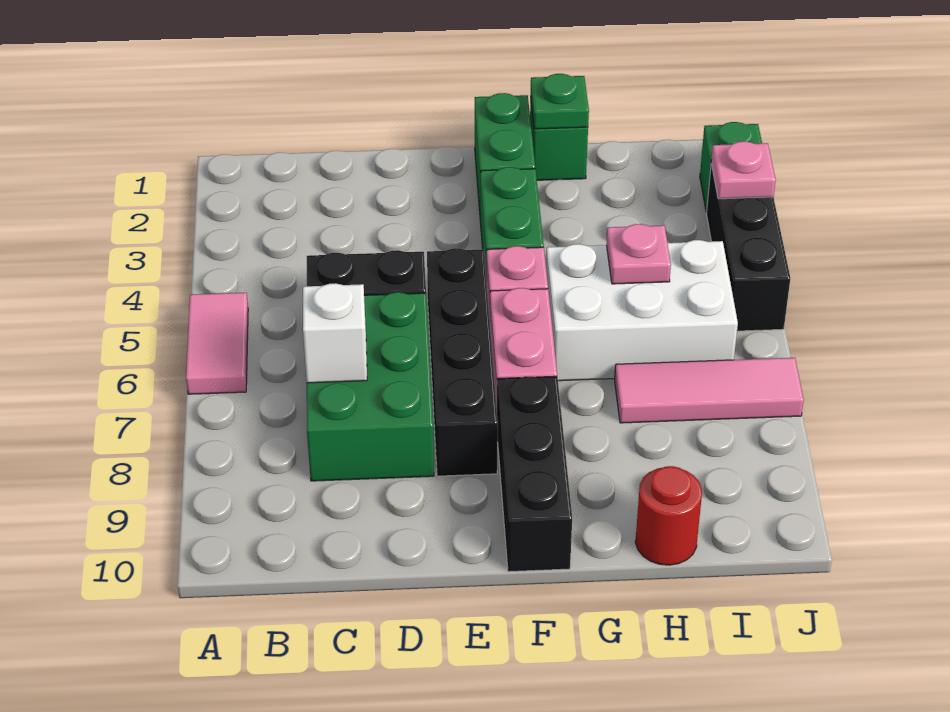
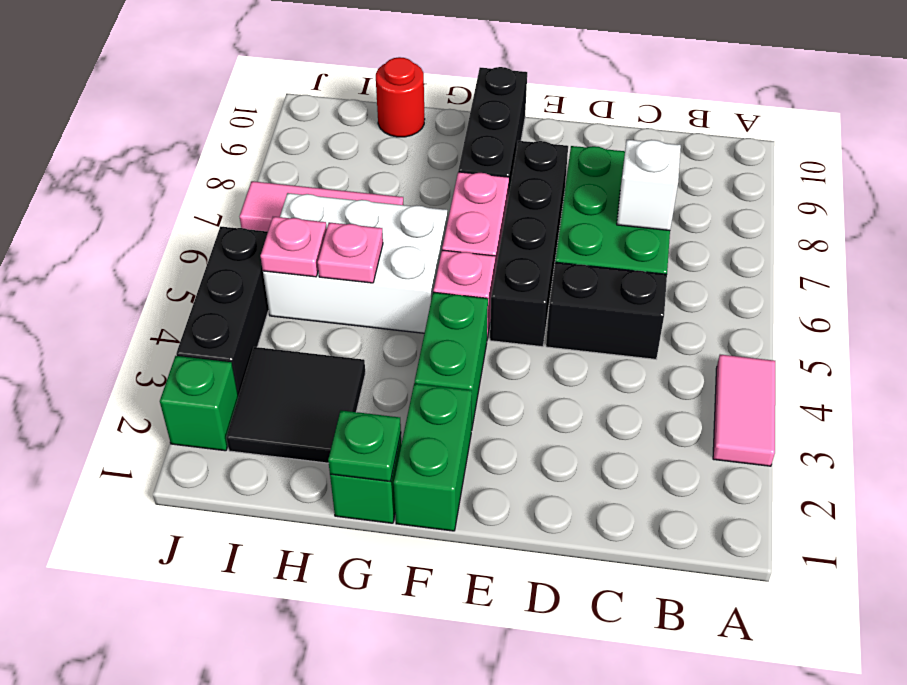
pink 1x2 tile [186,293,248,394] -> pink 1x2 tile moved to [713,355,775,466]
none -> black 2x2 tile [226,347,365,463]
pink 1x1 plate [711,141,776,199] -> pink 1x1 plate moved to [260,217,327,277]

